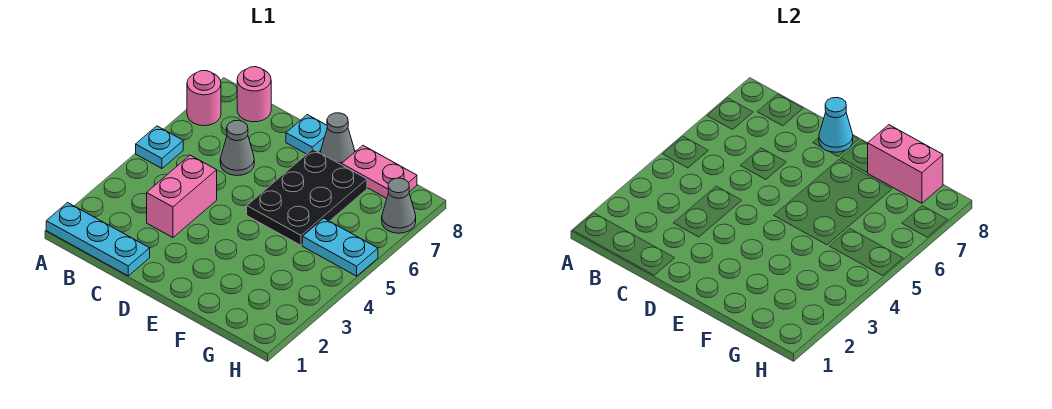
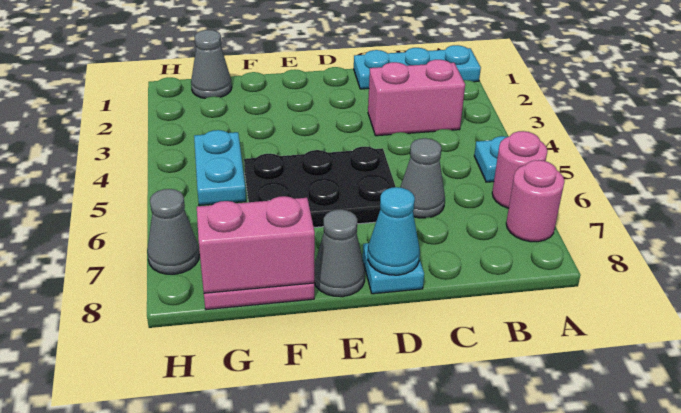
pink 1x1 round brick [237,67,271,122] -> pink 1x1 round brick moved to [492,131,547,208]
pink 1x2 brick [147,155,217,238] -> pink 1x2 brick turned to [368,60,465,136]
black 2x3 plate [247,149,367,245] -> black 2x3 plate turned to [244,147,396,228]
none -> grey 1x1 cone [191,30,232,98]
cyan 1x2 plate [302,218,378,276] -> cyan 1x2 plate turned to [194,130,246,205]

